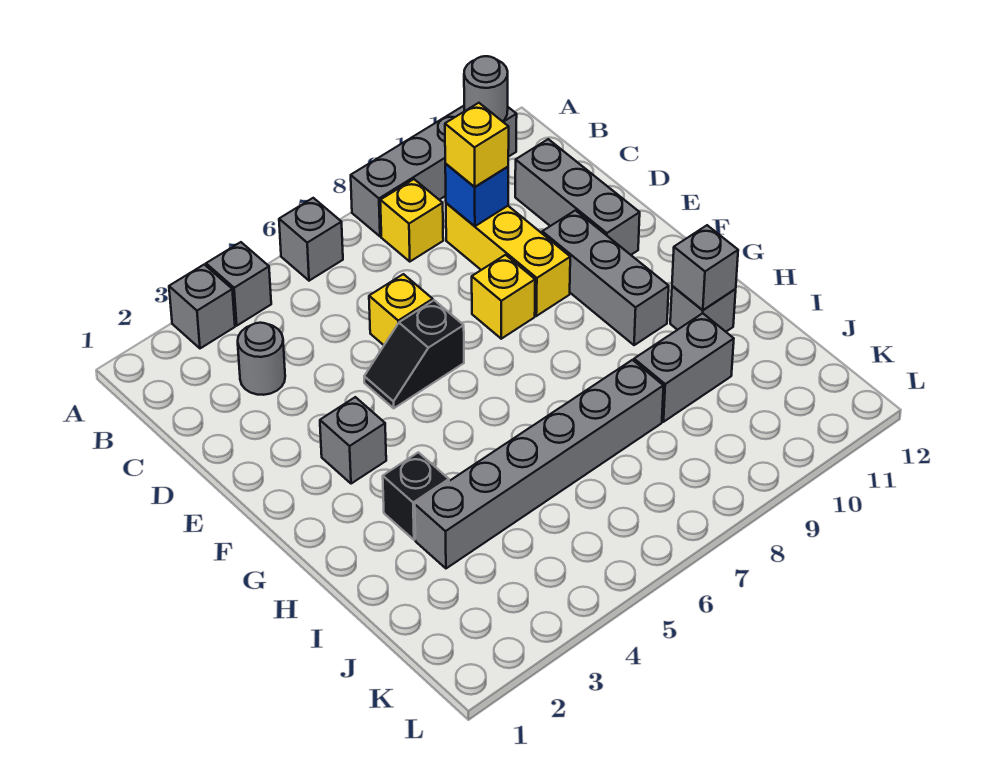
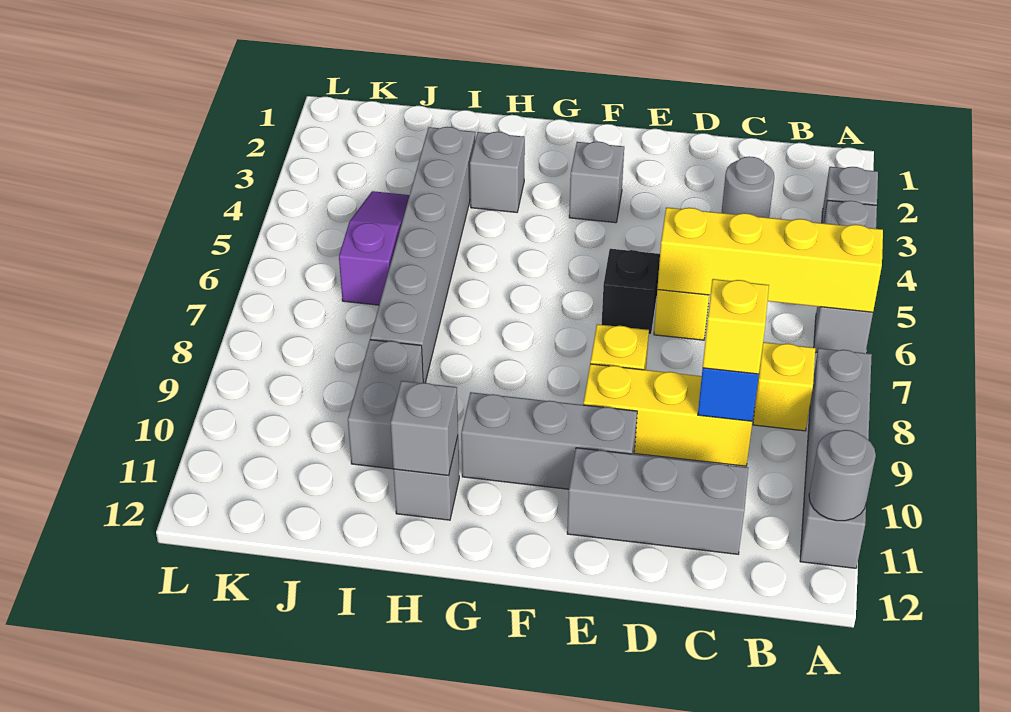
none -> yellow 1x4 brick [657,207,883,312]
black 1x1 brick [383,452,449,540] -> grey 1x1 brick [470,132,525,212]
none -> purple 1x3 slope [339,191,409,305]

